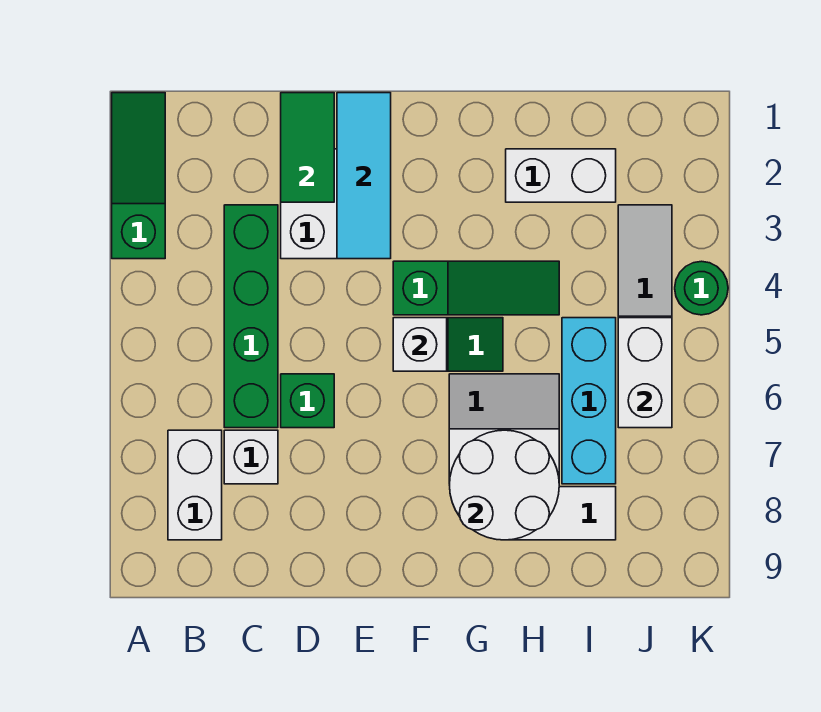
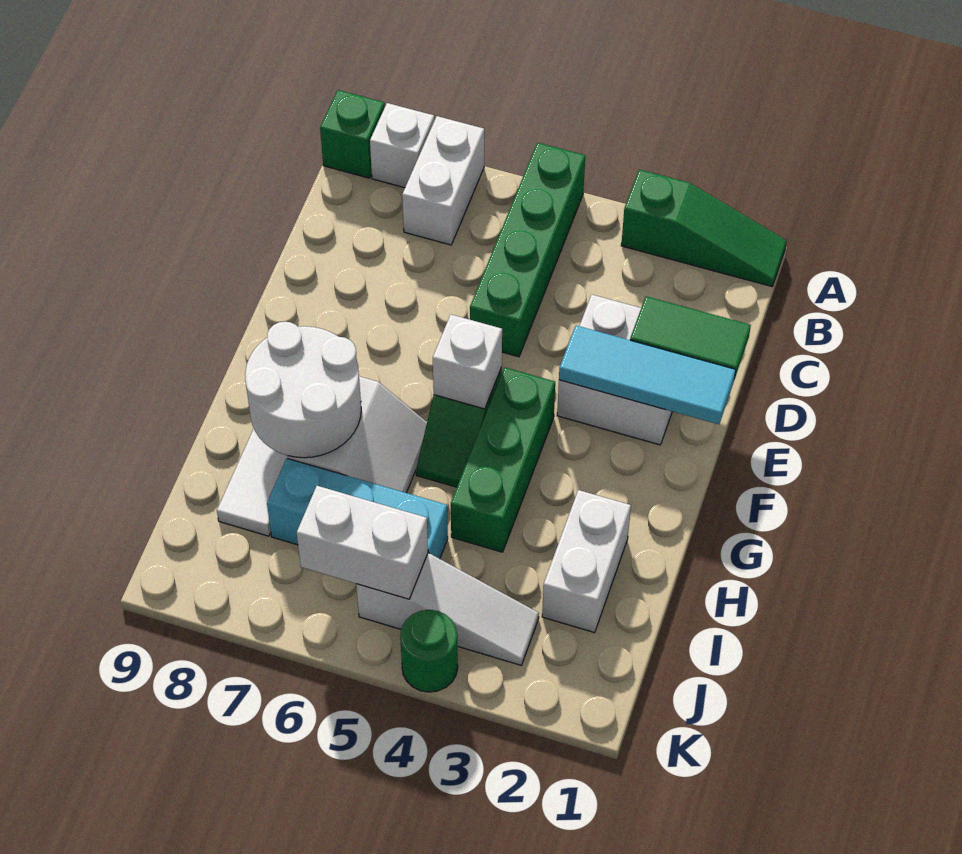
white 1x2 brick [168,430,222,540] -> white 1x2 brick turned to [402,116,484,245]
green 1x4 brick [224,205,278,428] -> green 1x4 brick turned to [470,143,585,357]
white 1x1 brick [224,430,278,484] -> white 1x1 brick moved to [370,103,434,188]
green 1x1 brick [281,374,334,428] -> green 1x1 brick moved to [320,90,385,178]
green 1x3 slope [393,261,559,315] -> green 1x3 brick [451,367,555,552]

